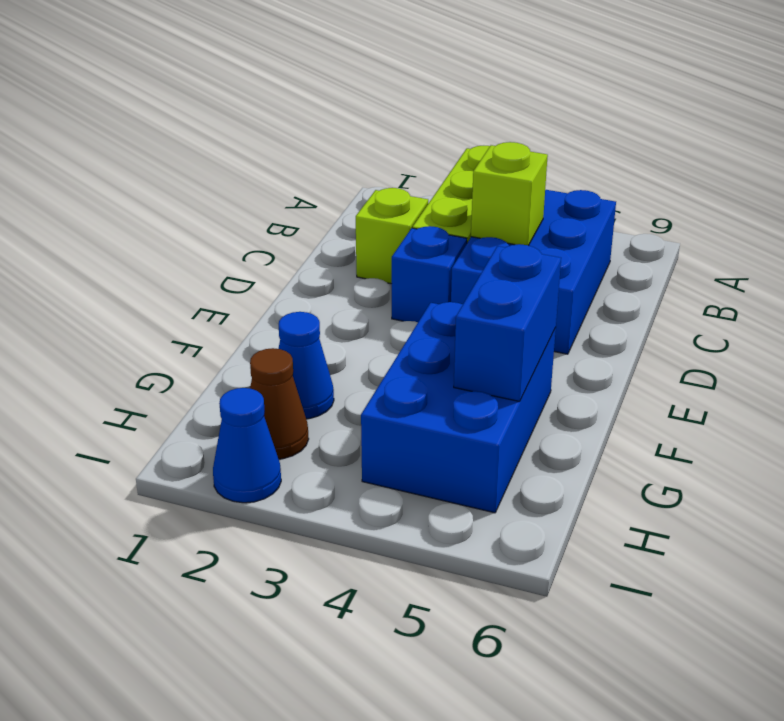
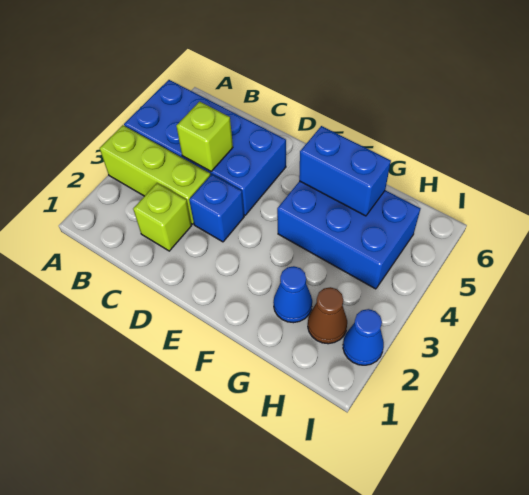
blue 2x3 brick [451,190,616,354] -> blue 2x4 brick [124,80,286,215]

